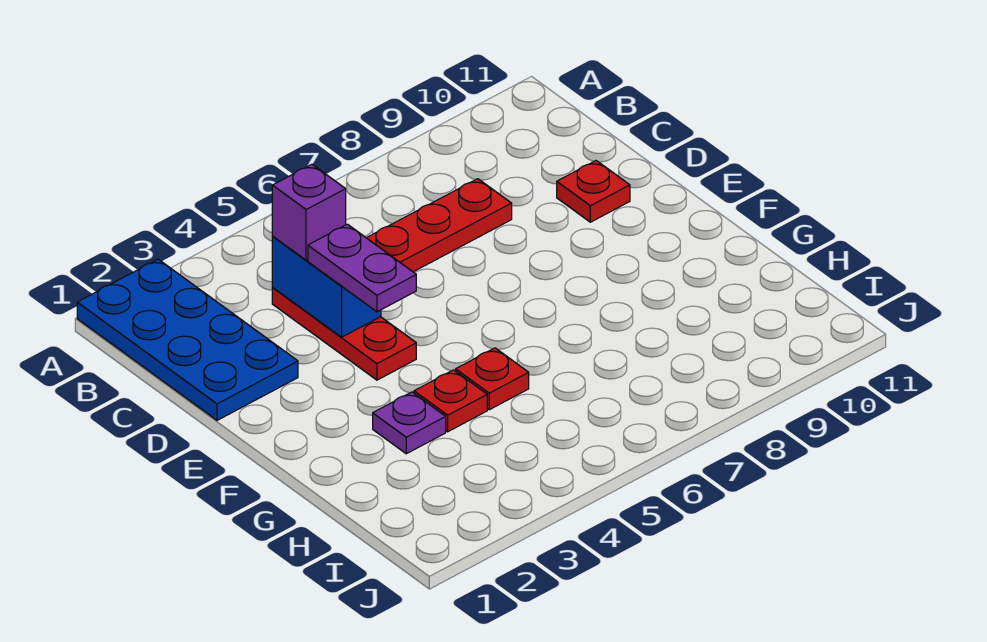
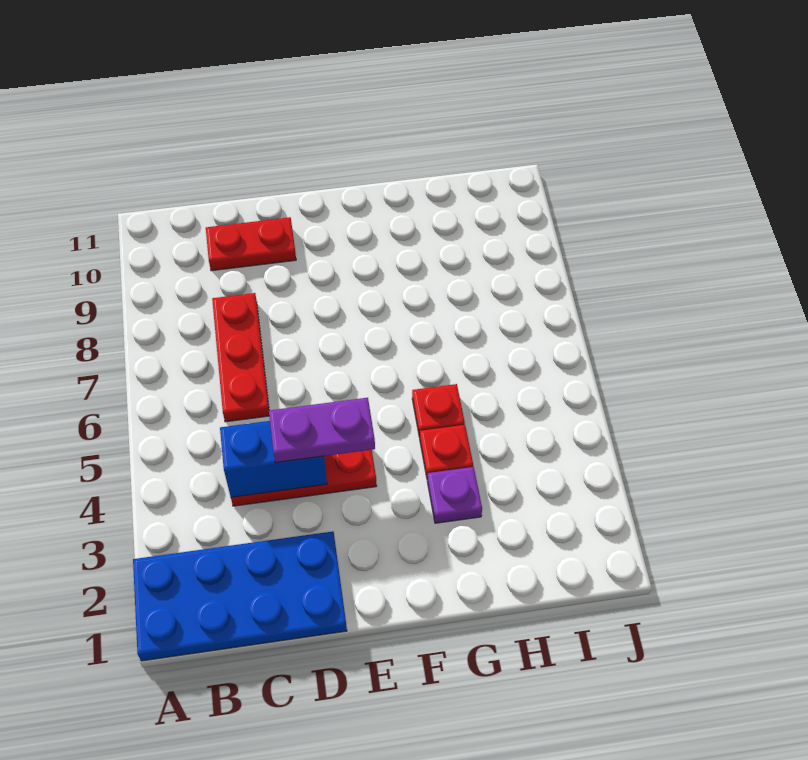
purple 1x1 brick [272,164,346,260] -> none
red 1x1 plate [557,161,630,222] -> red 1x2 plate [206,217,296,271]

